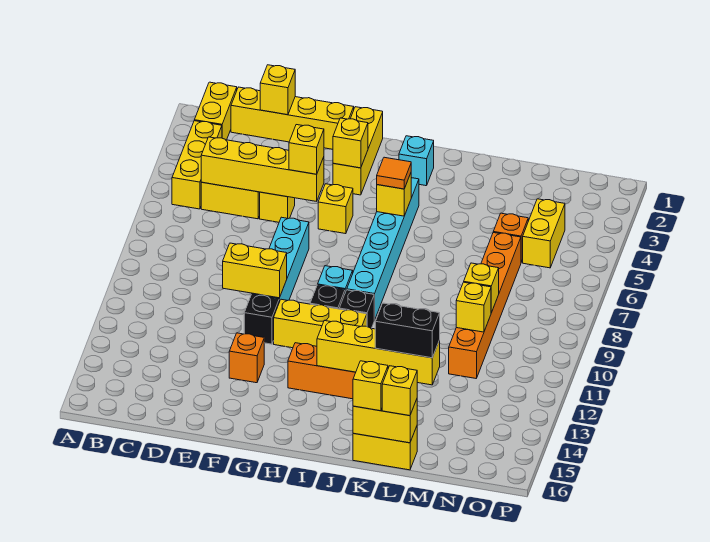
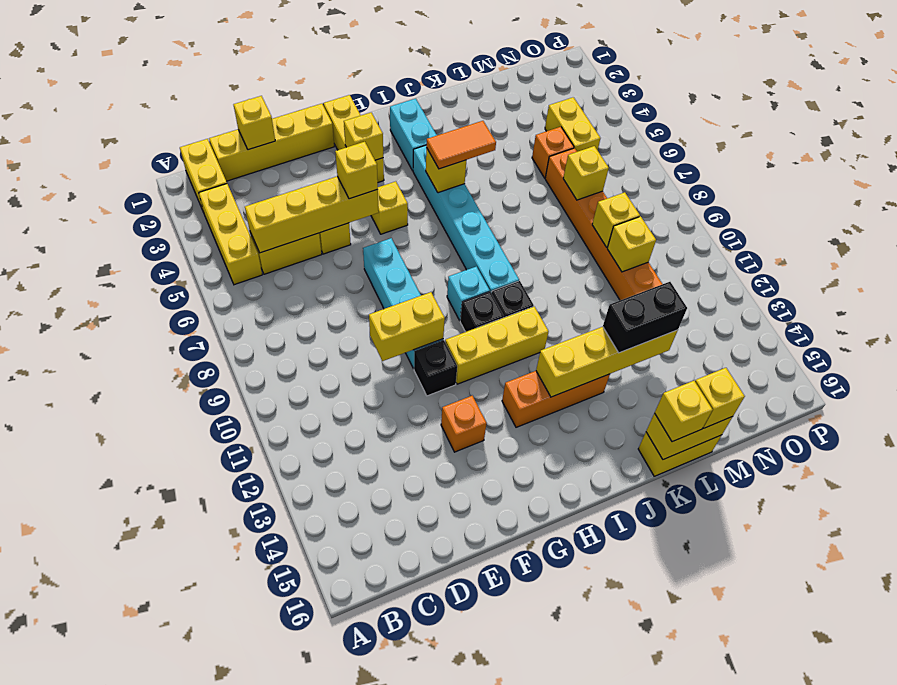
cyan 1x1 brick [399,136,434,186] -> cyan 1x2 brick [390,99,437,171]
orange 1x1 tile [377,157,411,189] -> orange 1x2 tile [426,121,496,169]
none -> yellow 1x1 brick [563,146,609,200]

